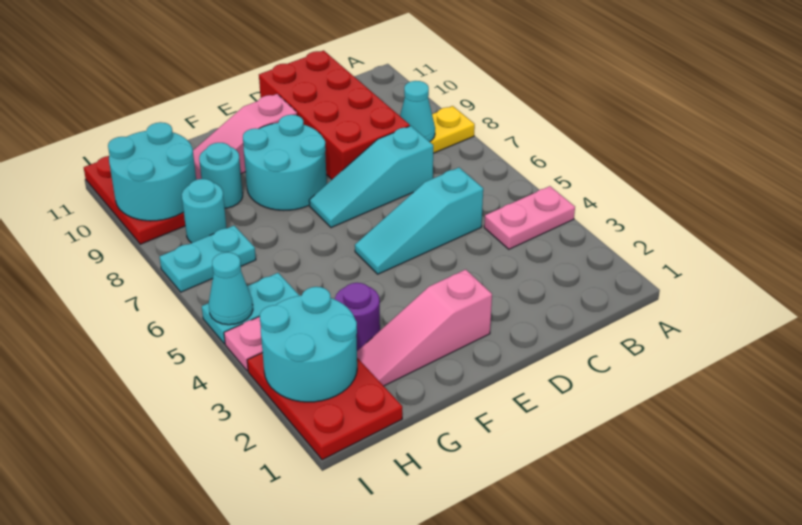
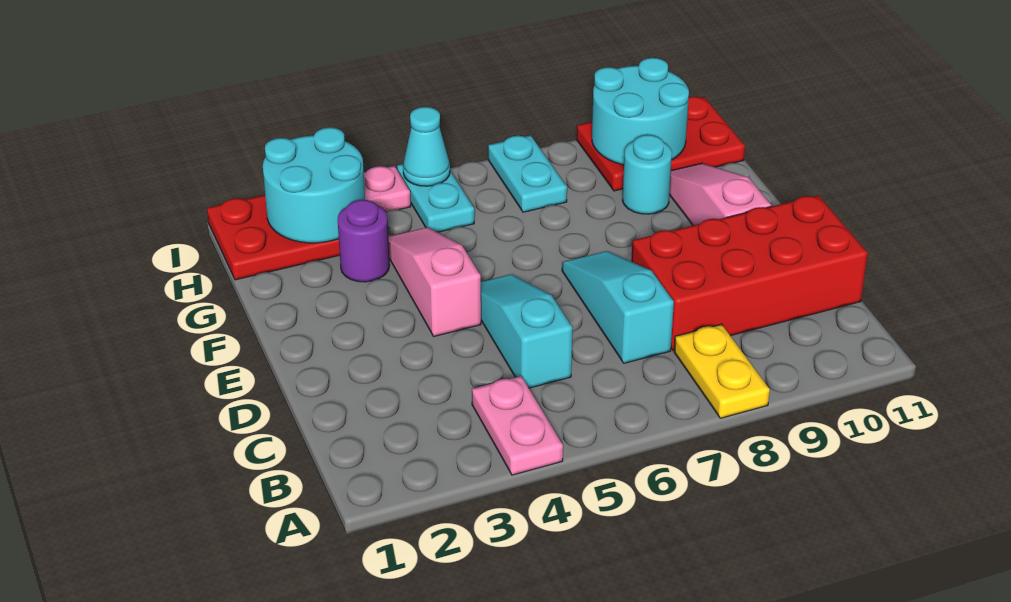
cyan 1x1 cone [400,81,435,142] -> none
pink 1x3 slope [357,270,492,386] -> pink 1x3 slope moved to [388,227,481,336]
cyan 2x2 round brick [243,115,327,210] -> none
cyan 1x1 round brick [182,179,226,243] -> none

